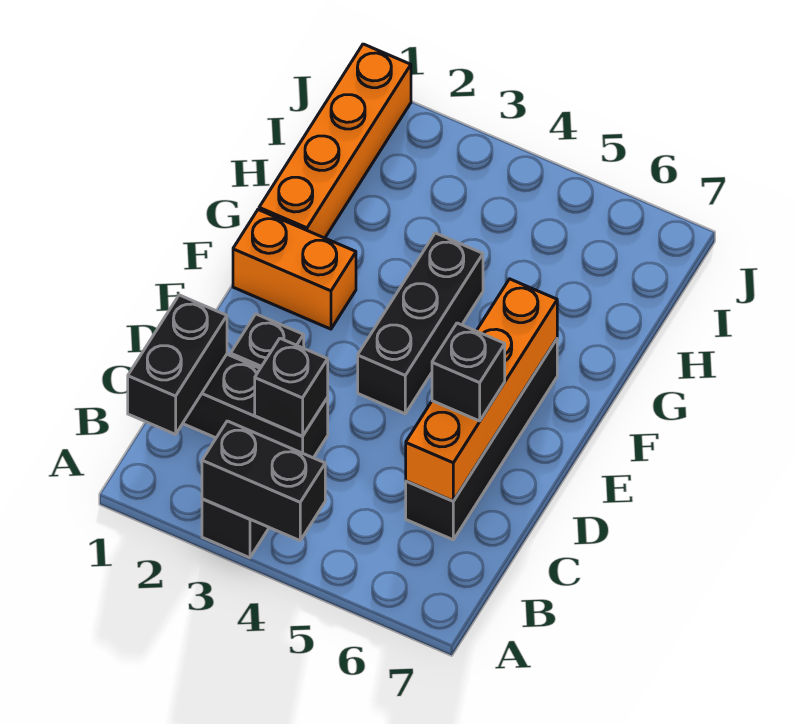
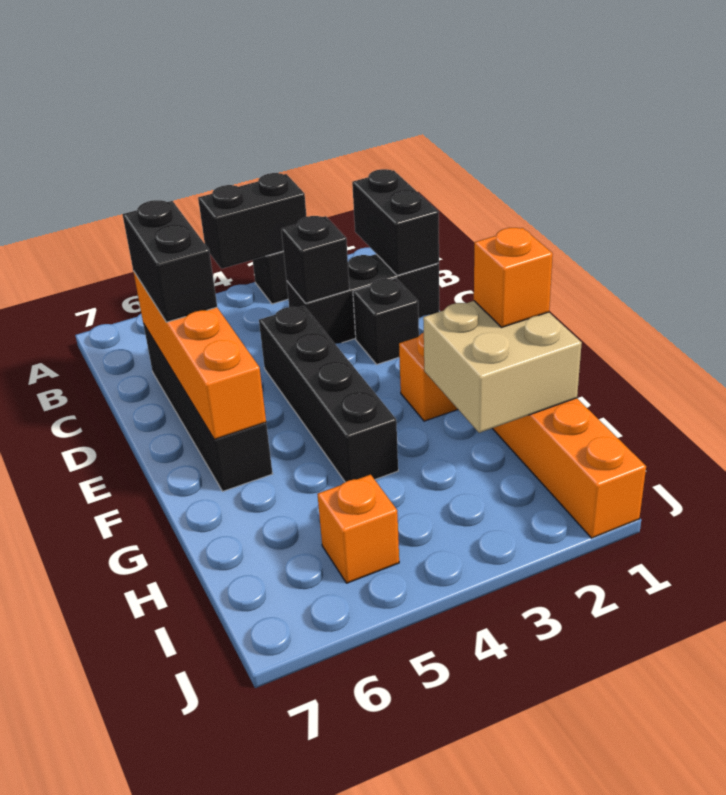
black 1x1 brick [432,323,505,421] -> black 1x2 brick [123,200,217,322]
black 1x3 brick [358,233,483,414] -> black 1x4 brick [259,306,398,482]
none -> tan 2x2 brick [423,301,582,433]
none -> orange 1x1 brick [474,228,553,327]
none -> orange 1x1 brick [317,475,399,583]

